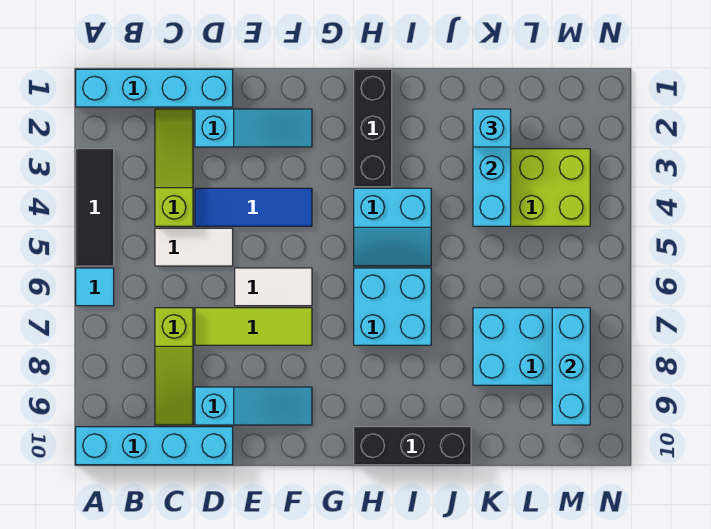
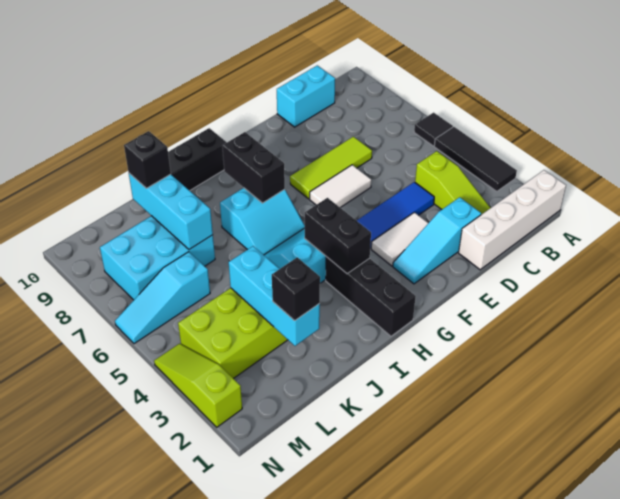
cyan 1x4 brick [76,69,233,107] -> white 1x4 brick [459,170,566,270]
cyan 1x1 tile [76,268,114,306] -> black 1x1 tile [414,113,453,146]
cyan 1x4 brick [76,427,233,465] -> cyan 1x2 brick [277,65,335,127]
white 1x2 tile [155,228,233,266] -> white 1x2 tile moved to [371,212,428,266]
lime 1x3 slope [155,308,193,425] -> lime 1x3 slope moved to [154,344,242,427]
cyan 1x3 slope [195,387,312,425] -> cyan 1x3 slope moved to [115,252,210,344]
none -> black 1x2 brick [305,198,371,274]
cyan 2x2 brick [354,268,431,345] -> cyan 2x2 slope [220,188,305,255]
none -> black 1x2 brick [222,132,285,203]
cyan 1x1 brick [473,109,511,147] -> black 1x1 brick [272,257,320,321]
none -> black 1x1 brick [124,131,171,188]
cyan 1x3 brick [552,308,590,425] -> cyan 1x3 brick moved to [129,173,213,250]

